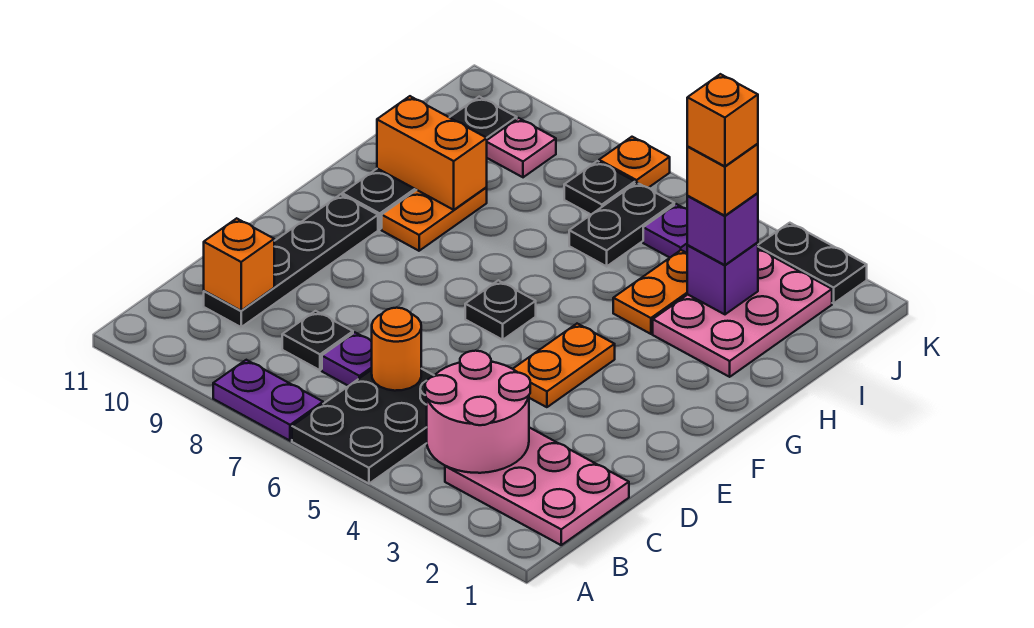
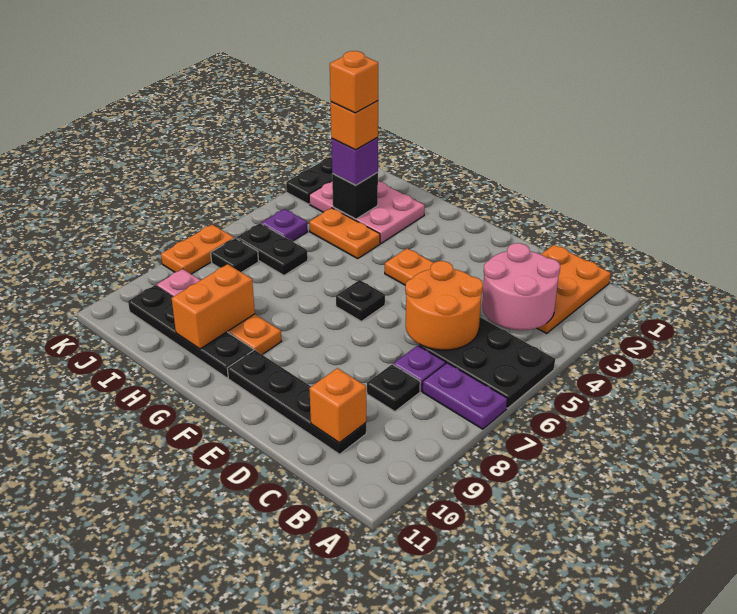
purple 1x2 plate [213,360,323,441] -> purple 1x2 plate turned to [423,363,508,429]
pink 2x3 plate [445,427,629,545] -> orange 2x3 plate [537,245,611,333]
orange 1x1 round brick [372,308,421,391] -> orange 2x2 round brick [405,261,483,350]
purple 1x1 brick [687,242,758,314] -> black 1x1 brick [332,172,378,219]
orange 1x1 plate [599,137,670,188] -> orange 1x2 plate [161,225,234,274]

